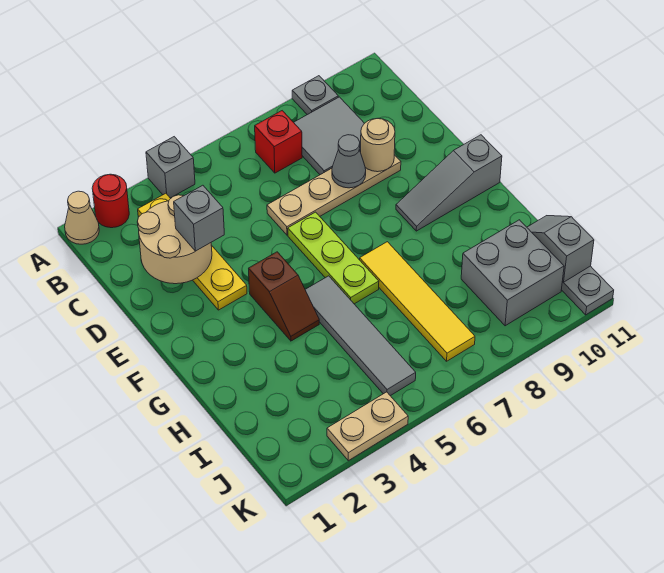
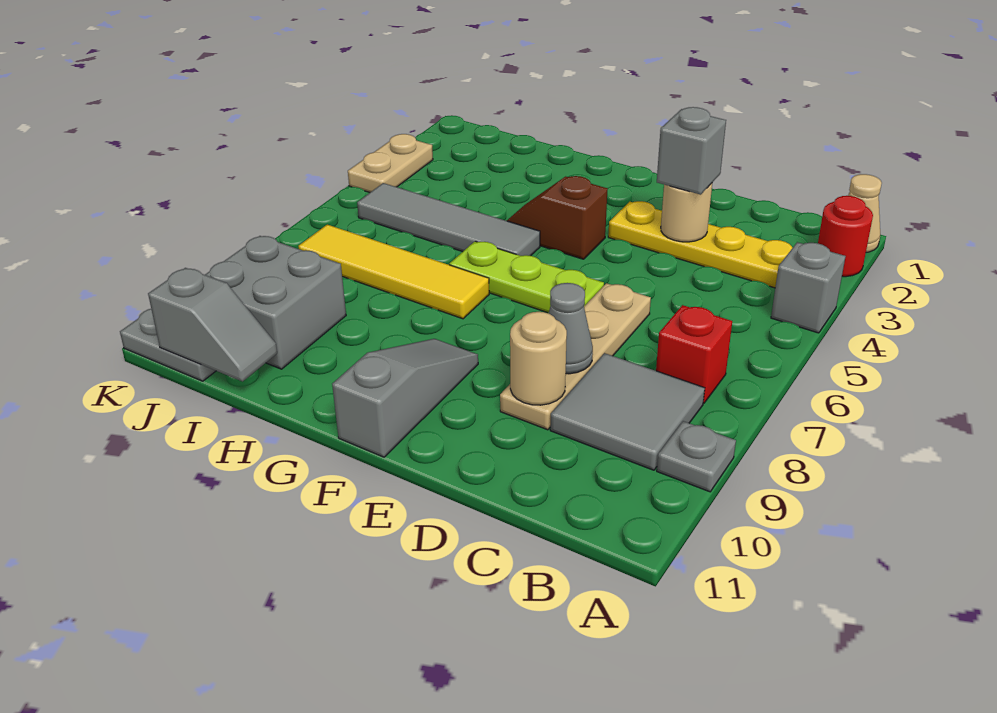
tan 2x2 round brick [137,195,212,284] -> tan 1x1 round brick [661,183,712,242]

